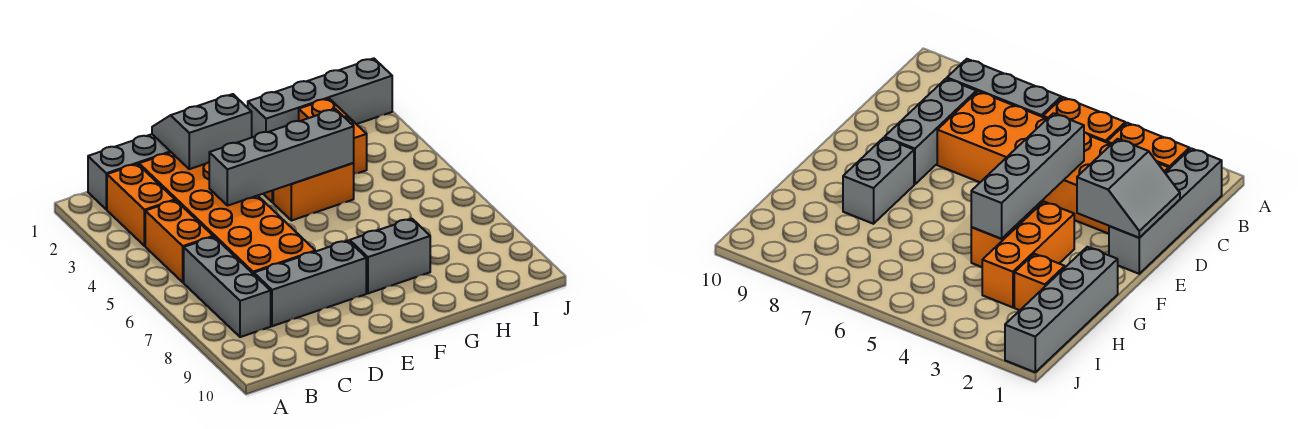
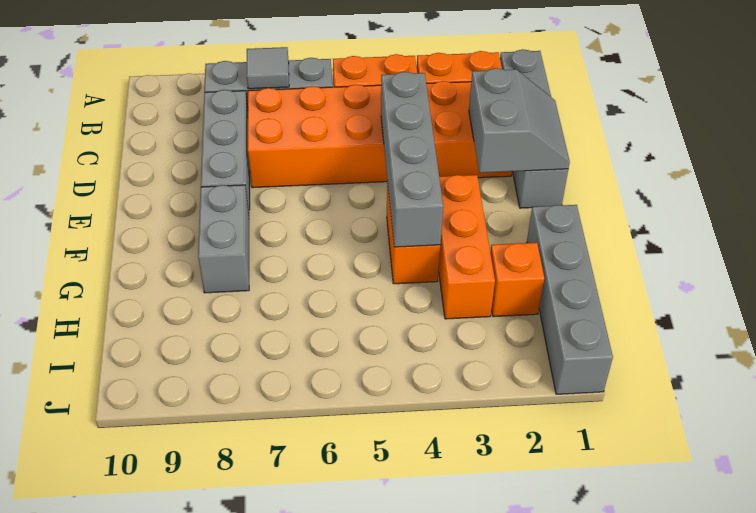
none -> grey 1x1 tile [247,47,289,89]

